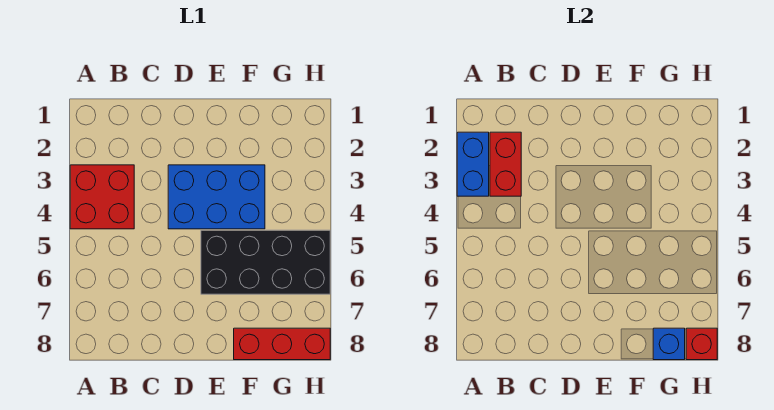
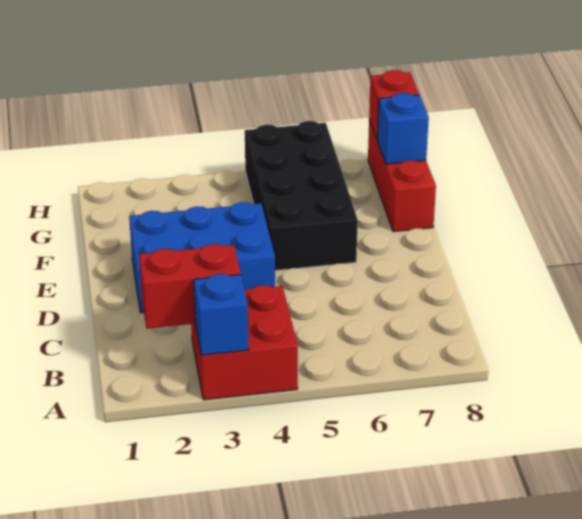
blue 1x2 brick [457,132,489,196] -> blue 1x1 brick [194,274,249,355]
blue 2x3 brick [168,165,265,229] -> blue 2x3 brick turned to [129,202,275,313]

